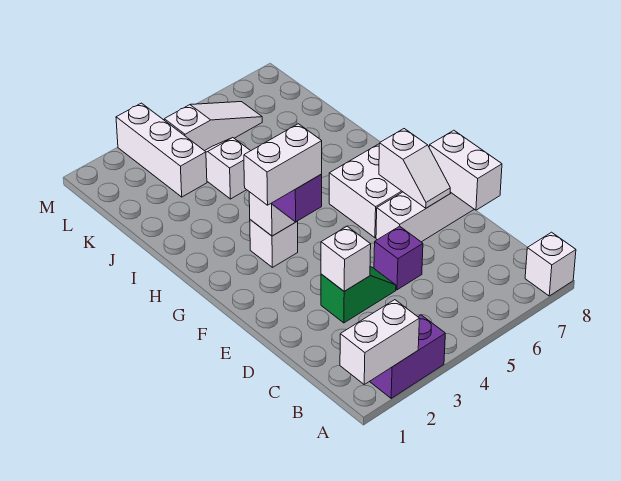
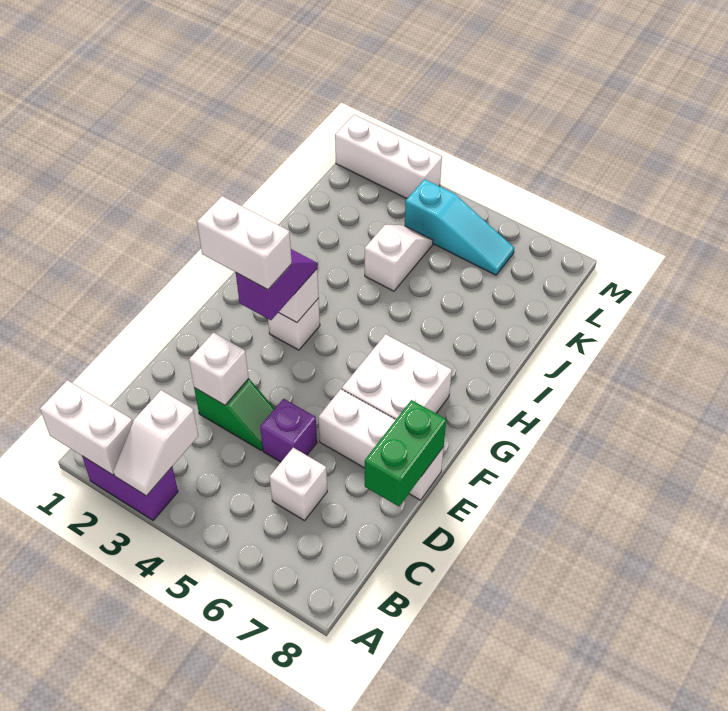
white 1x1 brick [525,232,576,296] -> white 1x1 brick moved to [270,448,327,521]
white 1x2 brick [429,130,502,210] -> green 1x2 brick [365,400,446,506]
white 1x2 slope [379,129,450,208] -> white 1x2 slope moved to [113,390,198,496]
white 1x3 brick [116,103,207,197] -> white 1x3 brick turned to [335,115,442,198]
white 1x3 slope [164,102,262,151] -> cyan 1x3 slope [405,179,514,275]

